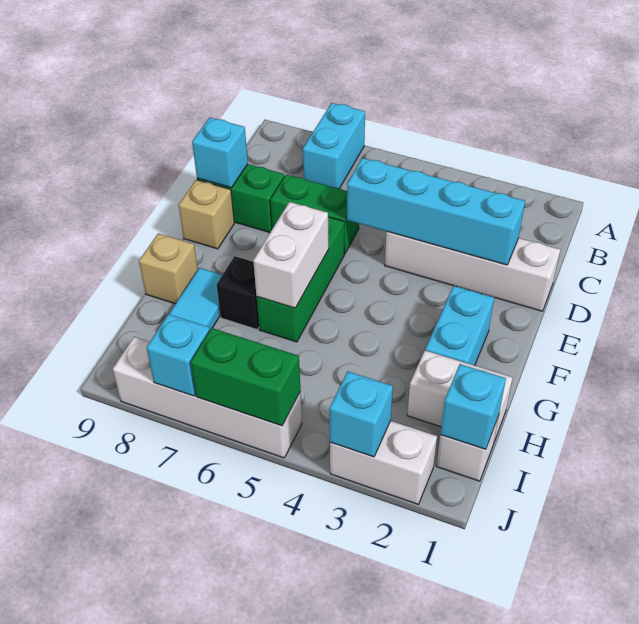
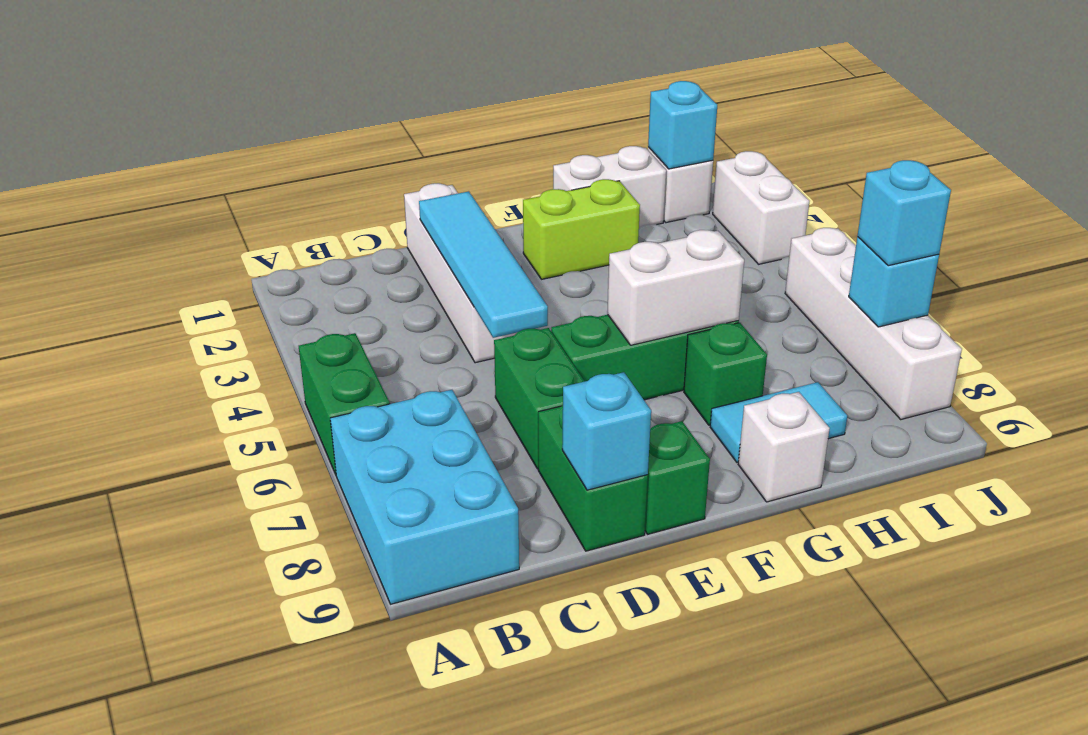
cyan 1x2 brick [303,103,365,188] -> cyan 2x3 brick [330,390,519,604]
cyan 1x4 brick [347,158,525,265] -> cyan 1x4 tile [419,191,548,338]
tan 1x1 brick [179,180,234,249] -> green 1x1 brick [645,421,710,534]
cyan 1x2 brick [425,286,494,365] -> lime 1x2 brick [523,179,640,279]
black 1x1 brick [217,256,259,330] -> green 1x1 brick [684,323,767,425]
tan 1x1 brick [139,233,198,304] -> white 1x1 brick [738,392,830,502]
white 1x2 brick [407,350,513,442] -> white 1x2 brick turned to [553,146,666,228]
cyan 1x1 brick [329,372,393,457] -> cyan 1x1 brick moved to [858,160,951,266]
green 1x2 brick [191,328,301,426] -> green 1x2 brick moved to [299,333,390,474]

